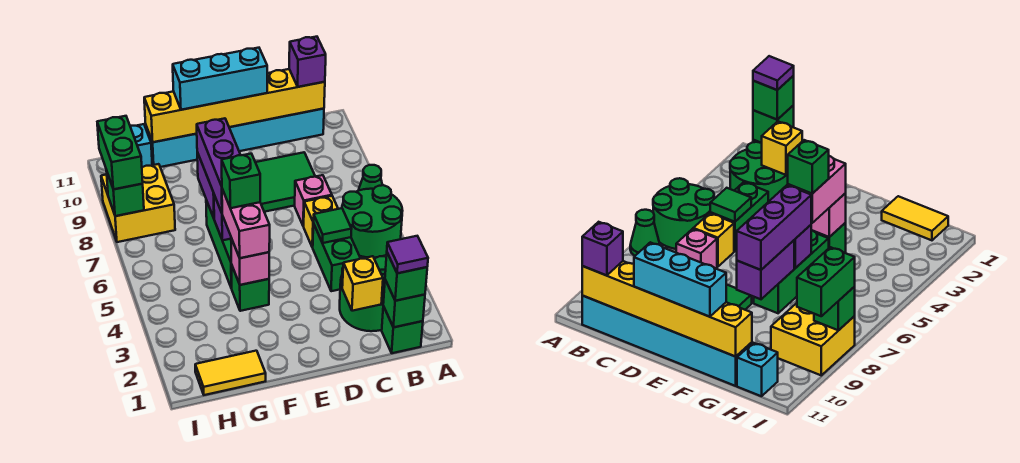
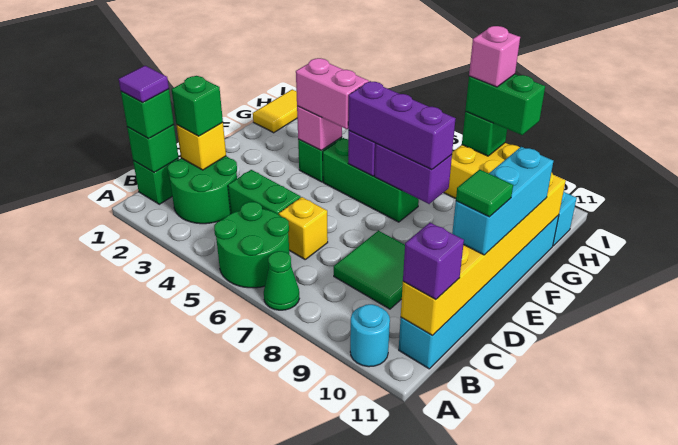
none -> cyan 1x1 round brick [350,304,390,367]
green 1x1 tile [313,208,351,243] -> green 1x1 tile moved to [456,169,513,217]
pink 1x1 brick [295,175,332,226] -> pink 1x1 brick moved to [469,26,520,87]
green 2x3 tile [255,152,315,212] -> green 2x2 tile [334,231,405,309]
green 1x1 brick [222,154,260,208] -> green 1x1 brick moved to [172,76,223,136]

